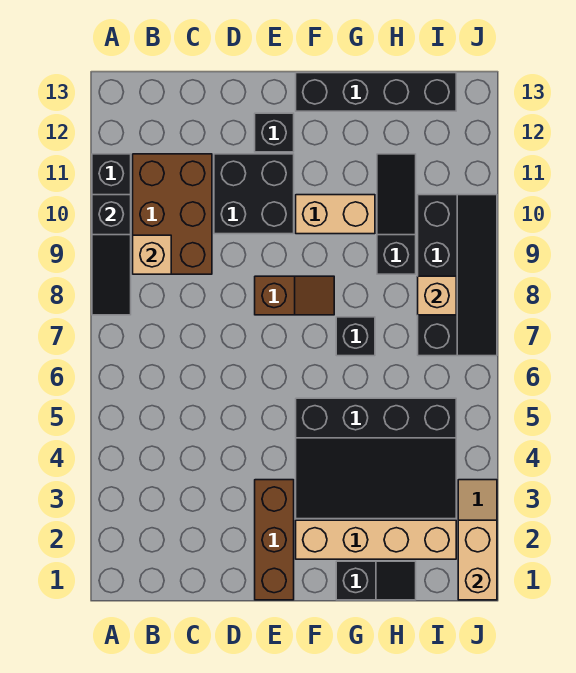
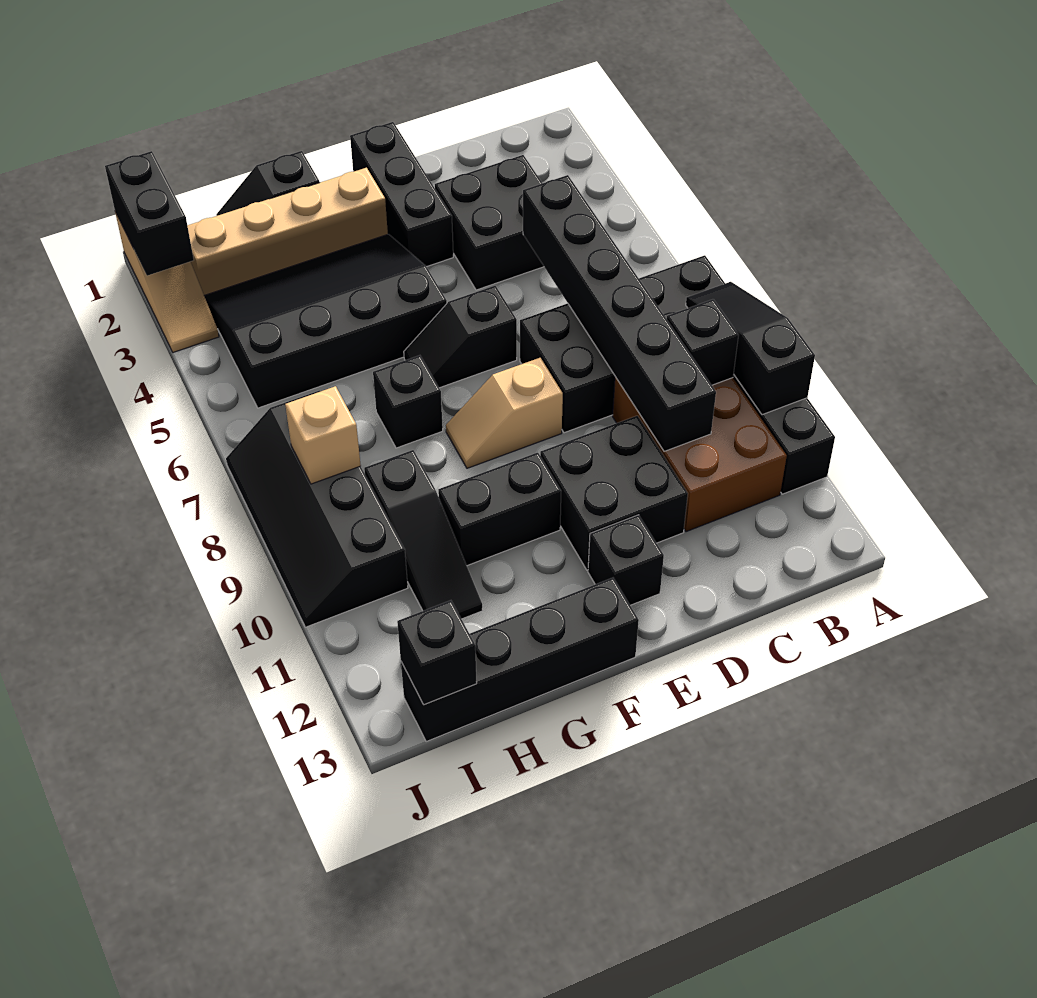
none -> black 2x4 brick [520,255,725,433]
tan 1x1 brick [133,235,171,274] -> black 1x1 brick [667,299,739,385]
none -> black 2x2 brick [435,155,544,290]
none -> black 1x6 brick [523,175,716,451]
brown 1x3 brick [255,480,294,600] -> black 1x3 brick [350,122,453,267]
none -> black 1x2 slope [404,286,517,388]
brown 1x2 slope [255,276,334,315] -> tan 1x2 slope [446,358,563,468]
tan 1x2 brick [296,195,375,234] -> black 1x2 brick [438,453,561,566]
none -> black 1x1 brick [397,600,477,705]
tan 1x2 brick [458,520,497,600] -> black 1x2 brick [105,151,194,276]

